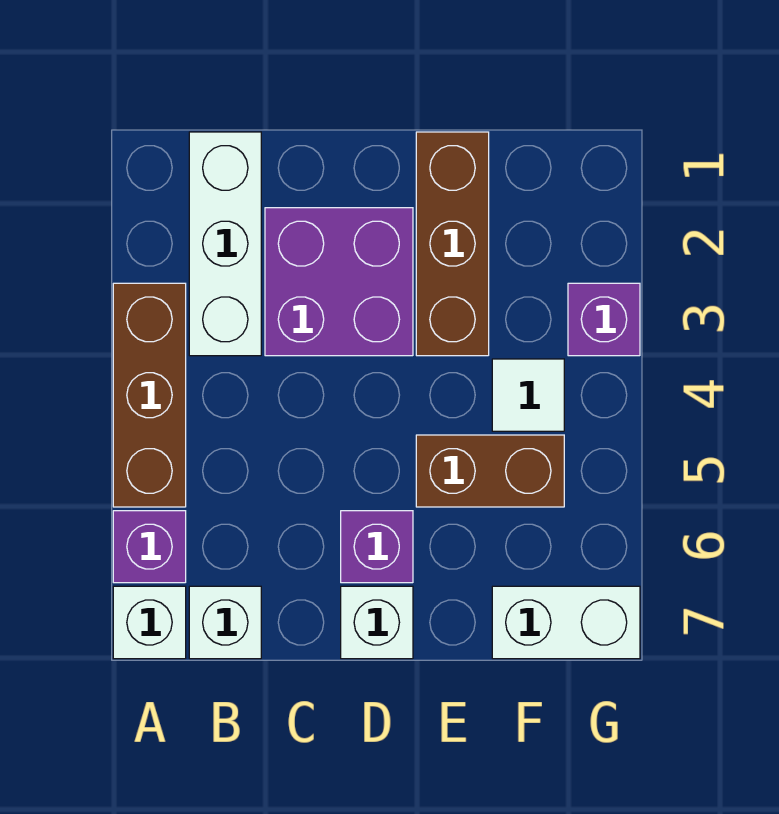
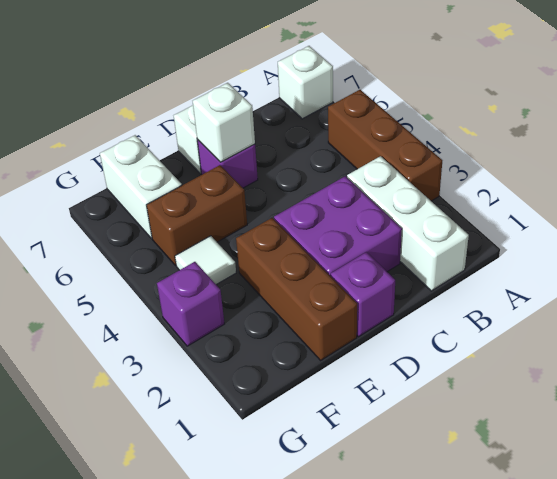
purple 1x1 brick [113,511,186,583] -> purple 1x1 brick moved to [331,252,395,337]
white 1x1 brick [189,586,261,659] -> white 1x1 brick moved to [193,83,255,162]
white 1x2 brick [492,586,640,659] -> white 1x2 brick turned to [100,135,182,239]

